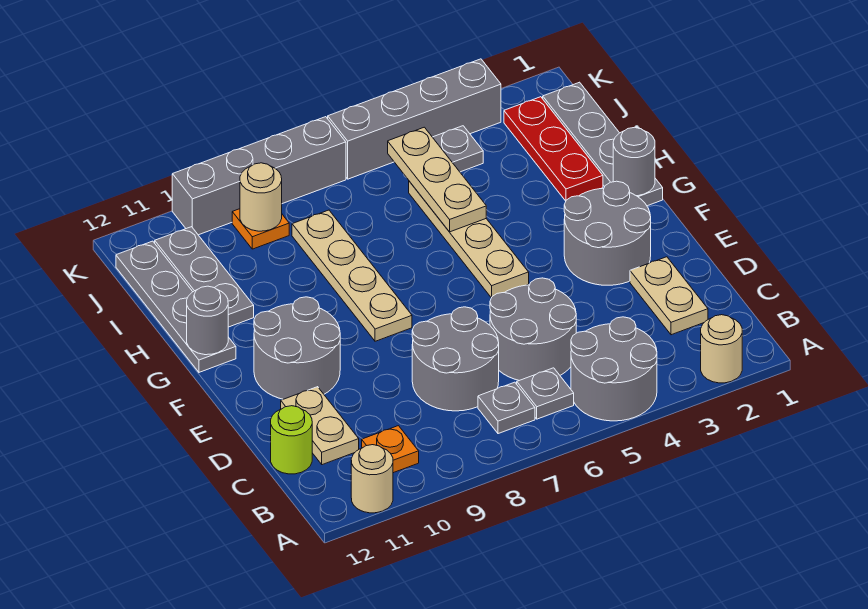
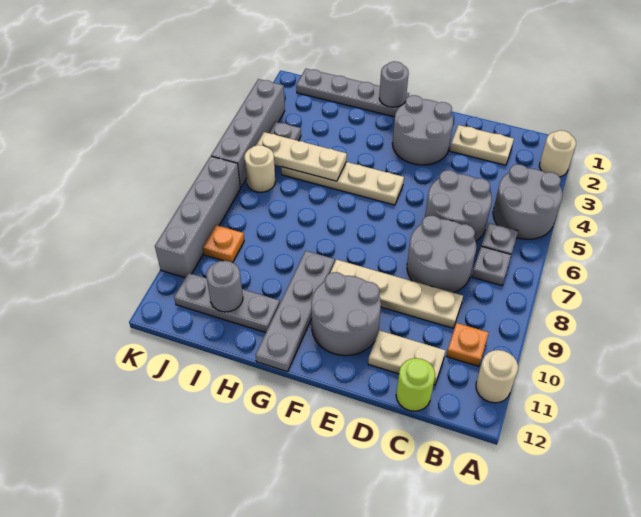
tan 1x4 plate [292,210,412,341] -> tan 1x4 plate moved to [330,260,463,328]
grey 1x4 plate [116,241,236,372] -> grey 1x4 plate turned to [256,251,335,372]
grey 1x1 round brick [187,286,228,355] -> grey 1x1 round brick moved to [206,261,243,312]
red 1x3 plate [504,97,603,201] -> none
tan 1x1 round brick [240,163,282,231] -> tan 1x1 round brick moved to [244,145,275,192]

